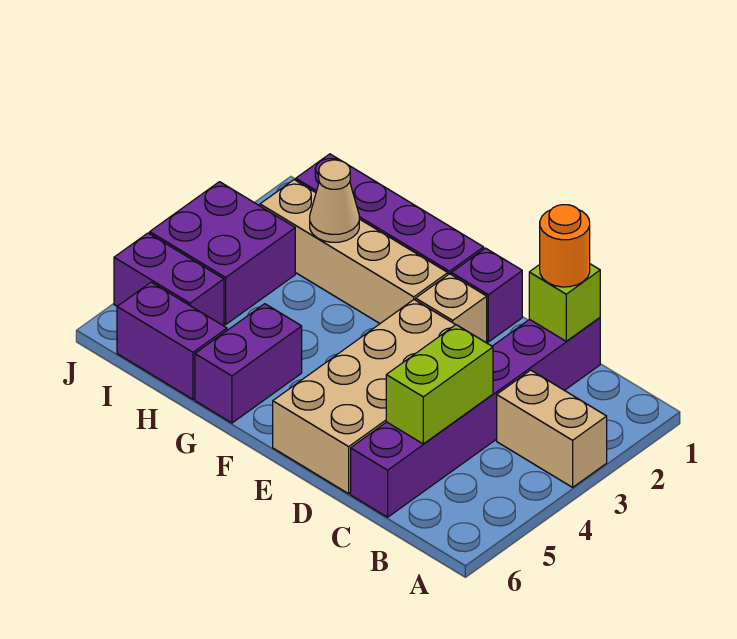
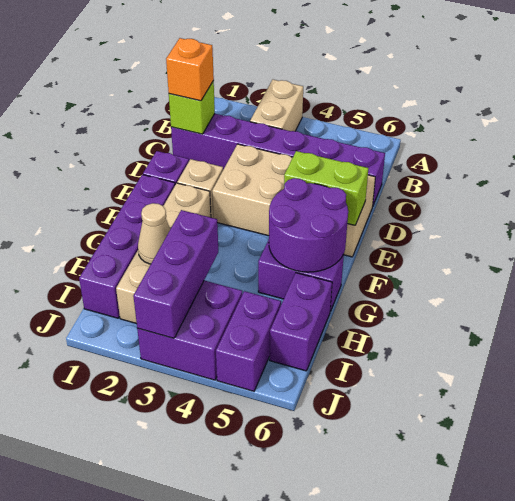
orange 1x1 round brick [540,205,590,287] -> orange 1x1 brick [166,38,214,101]
lime 1x2 brick [386,325,493,444] -> lime 1x2 brick moved to [284,151,368,225]
none -> purple 2x2 round brick [269,178,348,272]
none -> purple 1x3 brick [133,210,218,338]

